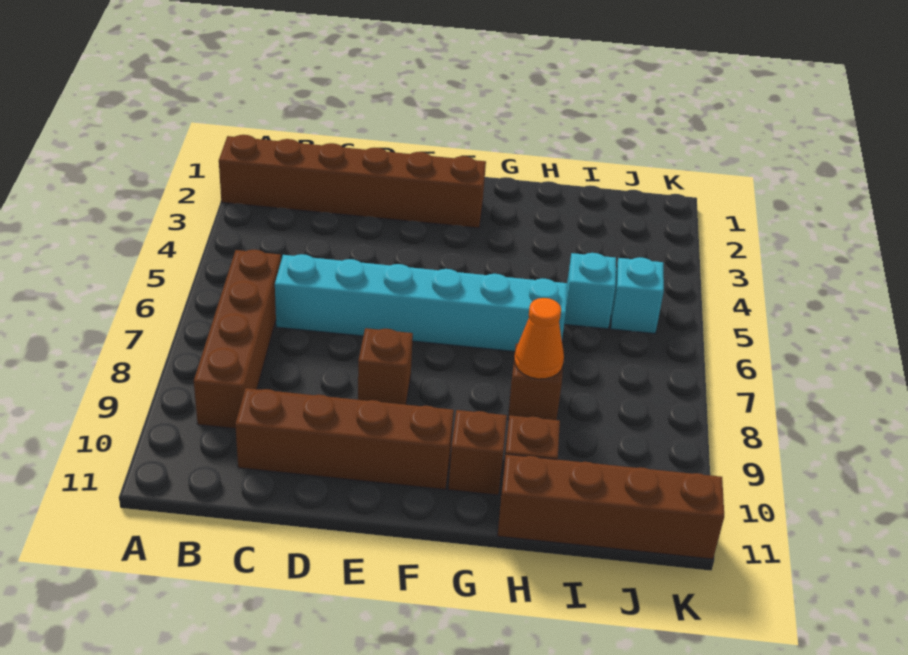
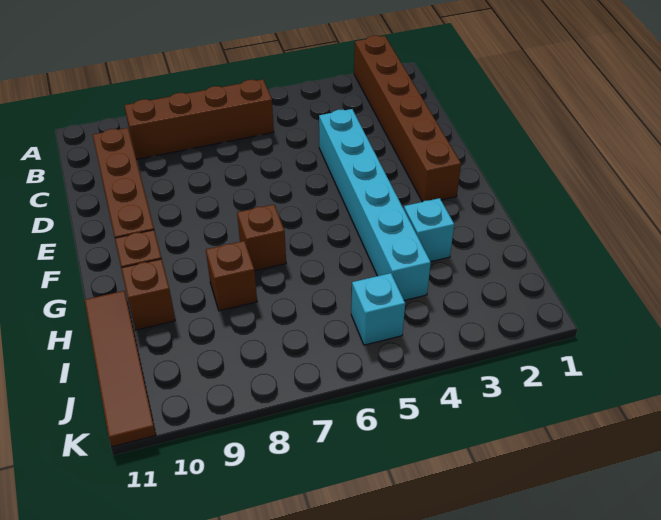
cyan 1x6 brick [275,254,567,351] -> cyan 1x6 brick moved to [319,109,431,300]
brown 1x1 brick [358,328,413,405] -> brown 1x1 brick moved to [237,204,286,271]
orange 1x1 cone [514,298,564,379] -> none
brown 1x4 brick [497,454,724,559] -> brown 1x4 tile [85,291,156,447]
cyan 1x1 brick [564,253,616,329] -> cyan 1x1 brick moved to [404,198,454,262]

